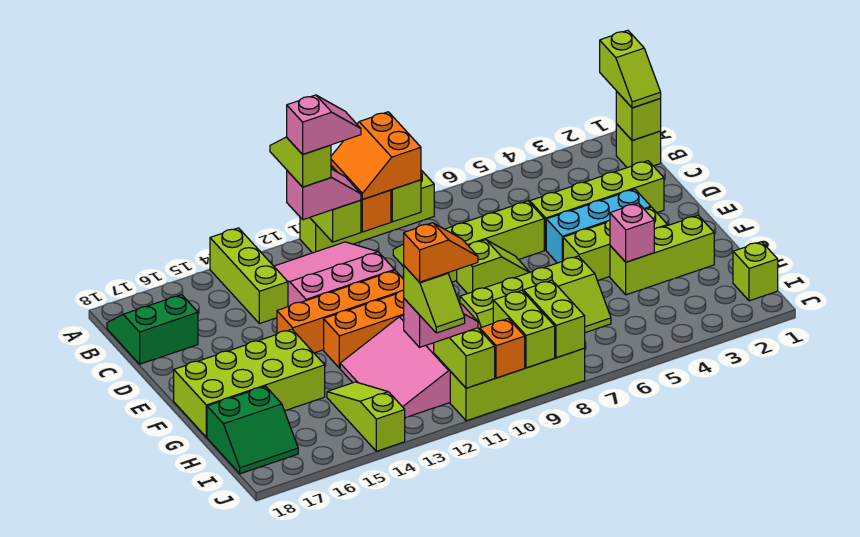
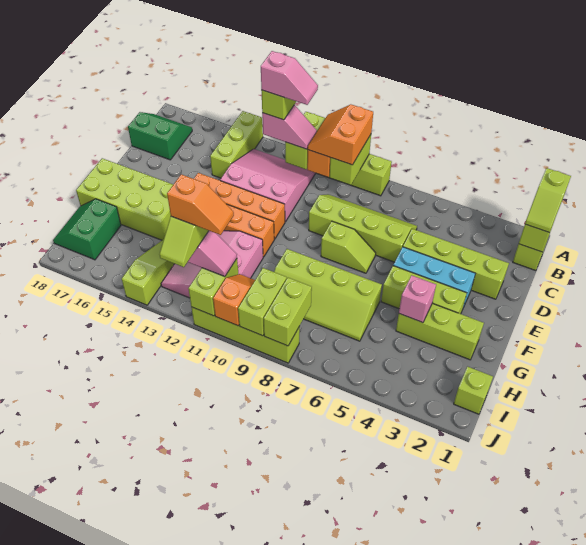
green 2x2 slope [207,386,298,474] -> green 2x2 slope turned to [53,199,121,260]

